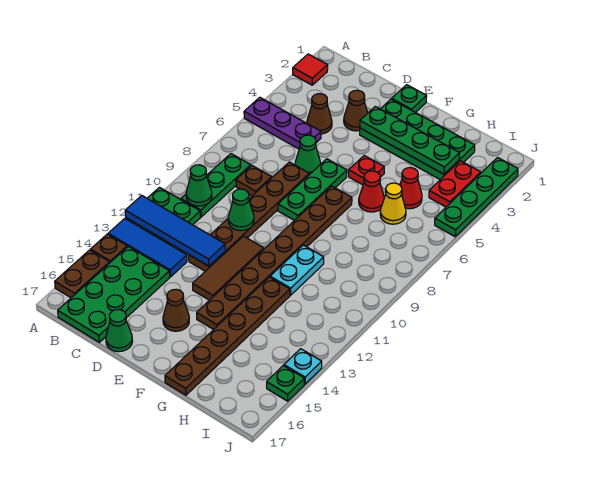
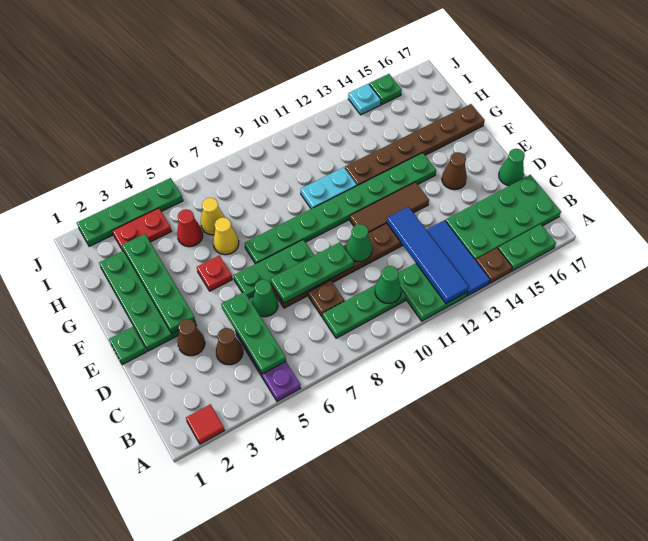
brown 1x2 plate [55,250,110,298] -> green 1x2 plate [498,224,556,271]
none -> green 1x3 plate [221,292,286,374]
none -> green 1x3 plate [270,242,354,303]
brown 1x8 plate [197,186,352,330] -> green 1x8 plate [244,153,436,264]
red 1x1 cone [359,171,384,212] -> yellow 1x1 cone [213,217,239,255]

